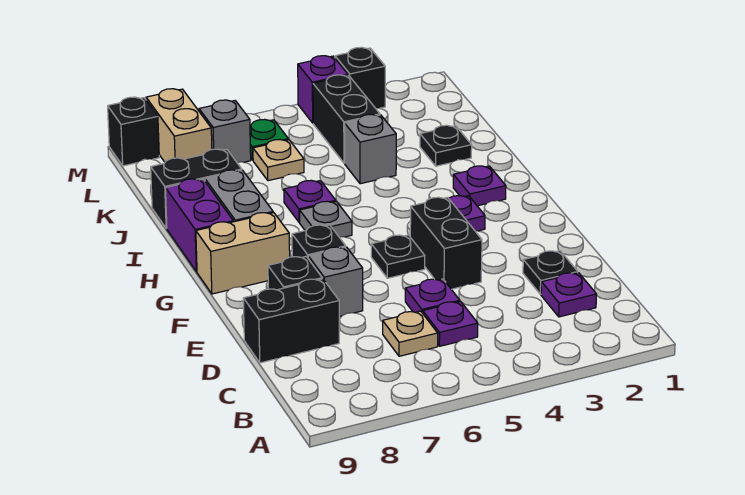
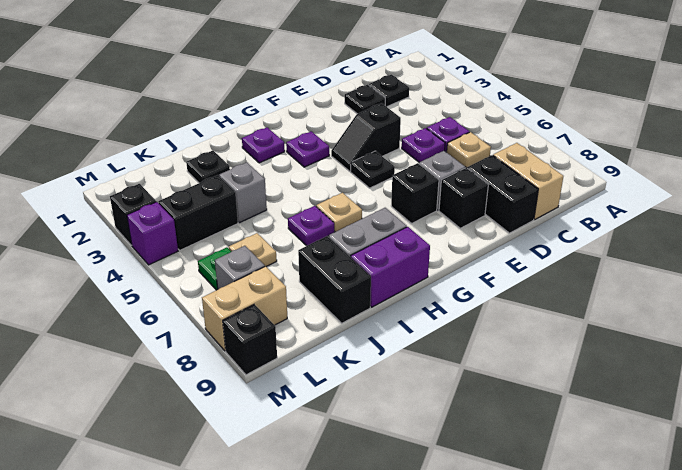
purple 1x1 plate [541,273,597,317] -> black 1x1 plate [369,74,409,107]
black 1x2 brick [410,197,482,289] -> black 1x2 slope [331,103,401,171]
tan 1x2 brick [196,213,290,294] -> tan 1x2 brick moved to [493,143,563,220]
grey 1x1 plate [300,201,352,237] -> tan 1x1 plate [316,193,362,232]

